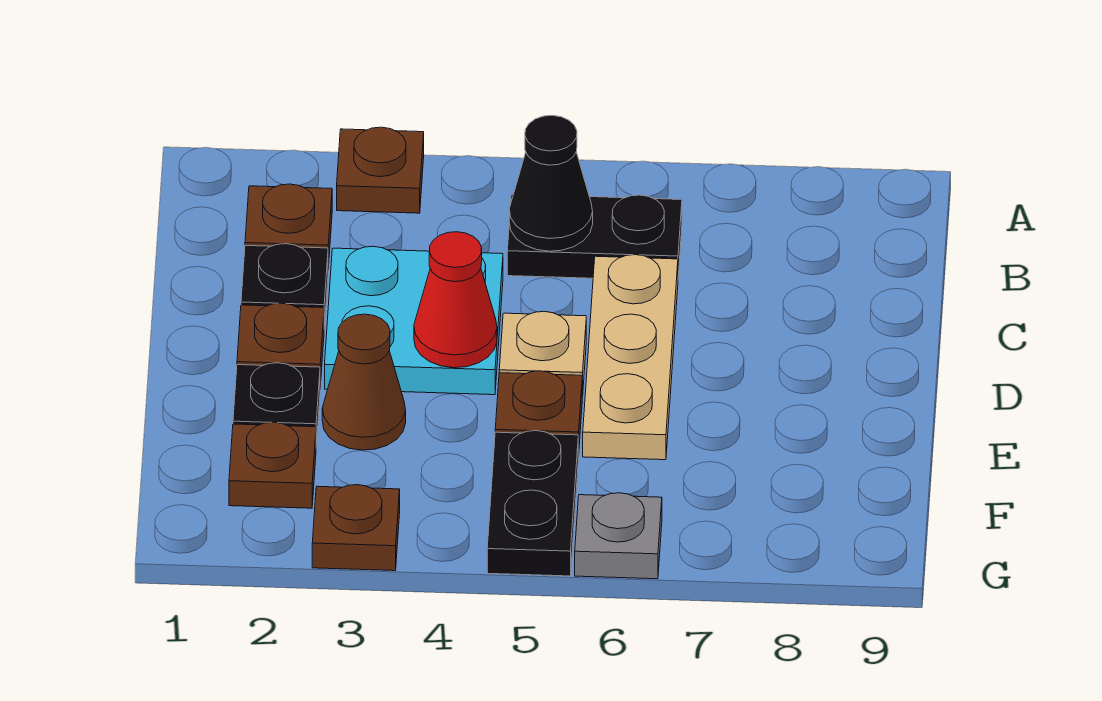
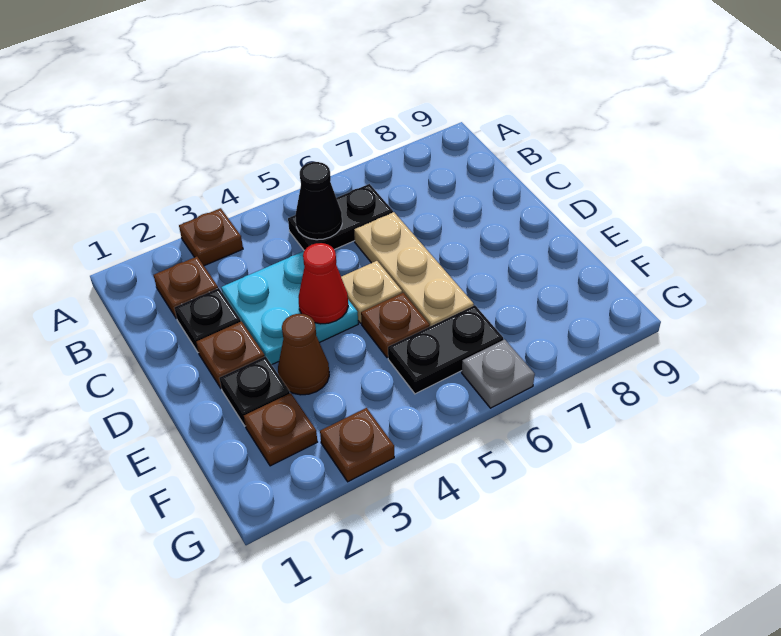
black 1x2 plate [487,431,578,576] -> black 1x2 plate turned to [388,305,503,394]

